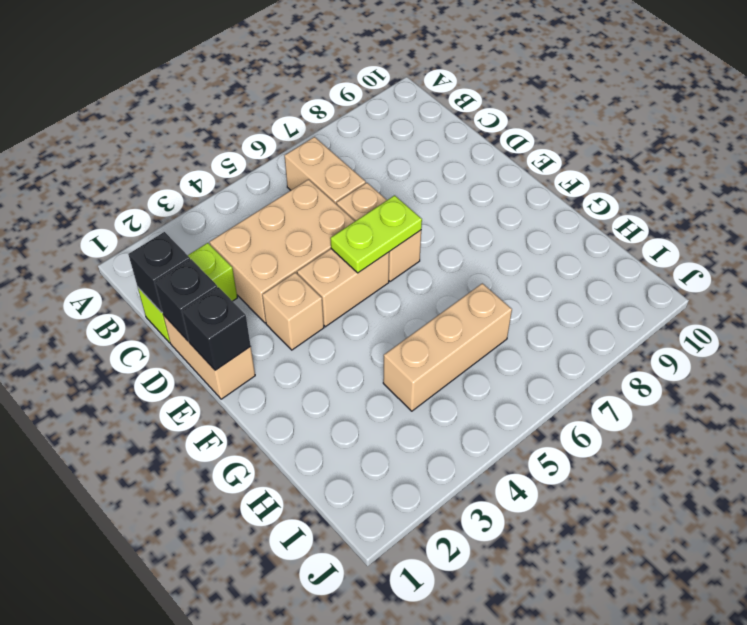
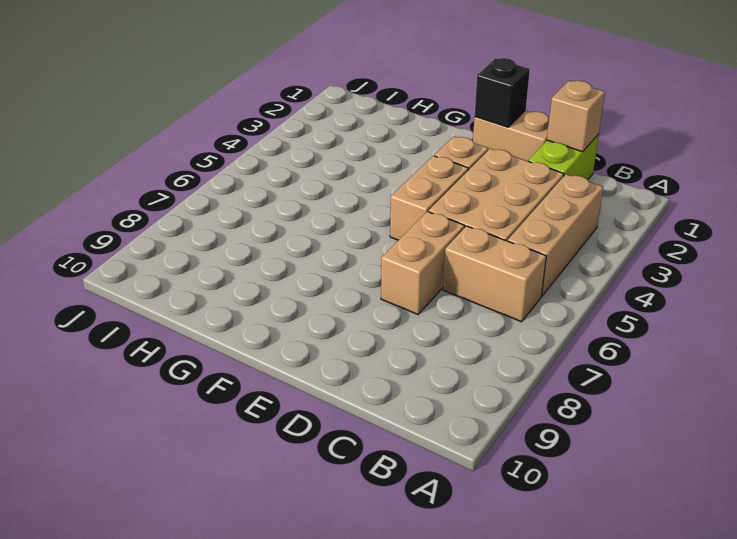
black 1x1 brick [128,232,190,313] -> tan 1x1 brick [547,81,605,152]
black 1x1 brick [155,259,218,341] -> none
tan 1x2 brick [337,183,421,281] -> tan 1x2 brick turned to [381,211,465,314]
lime 1x2 plate [330,195,422,273] -> none
tan 1x3 brick [383,283,512,411] -> tan 1x3 brick moved to [508,174,603,296]

